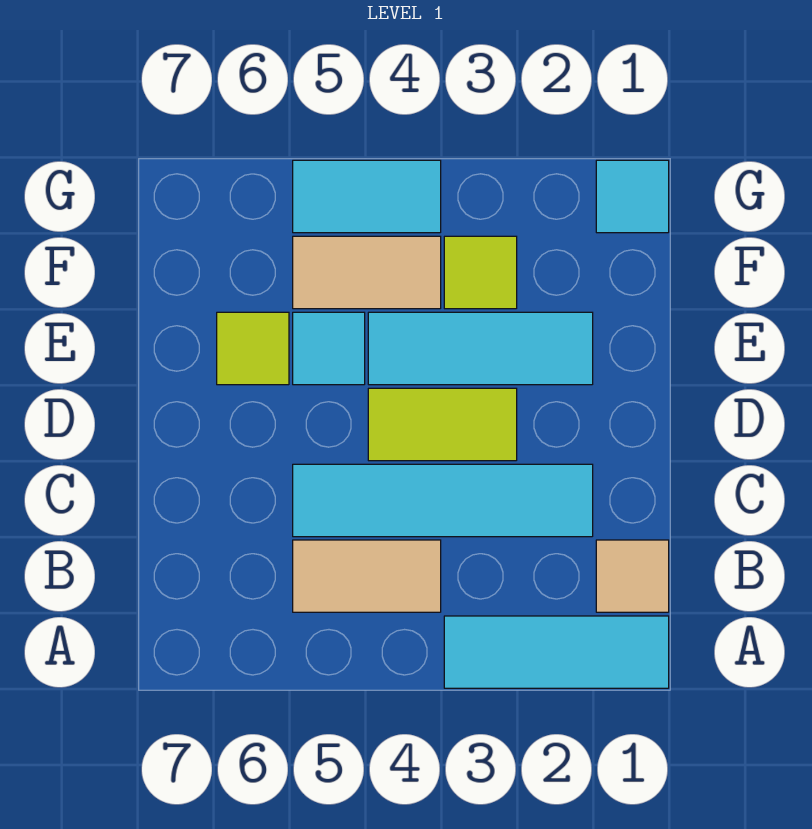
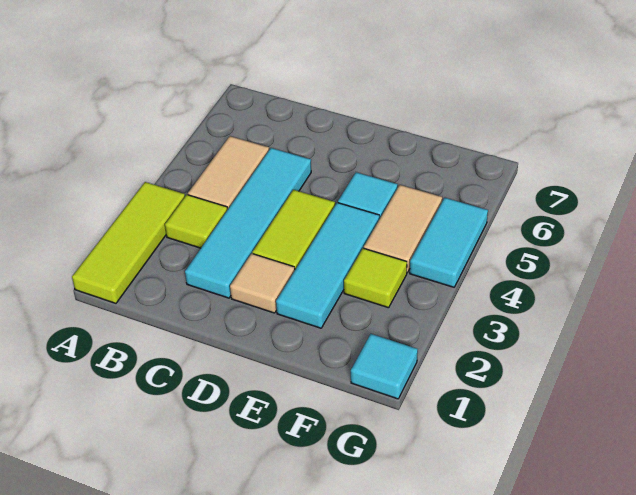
cyan 1x3 tile [444,616,669,688] -> lime 1x3 tile [72,182,185,303]
tan 1x1 tile [596,540,669,612] -> tan 1x1 tile moved to [230,254,295,313]
lime 1x1 tile [217,312,289,385] -> lime 1x1 tile moved to [165,195,227,248]

